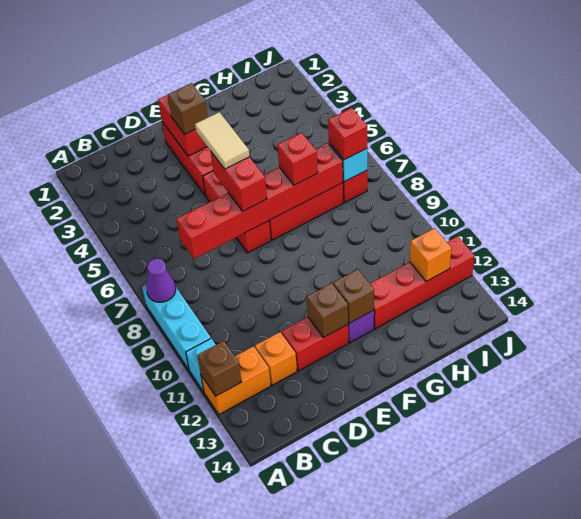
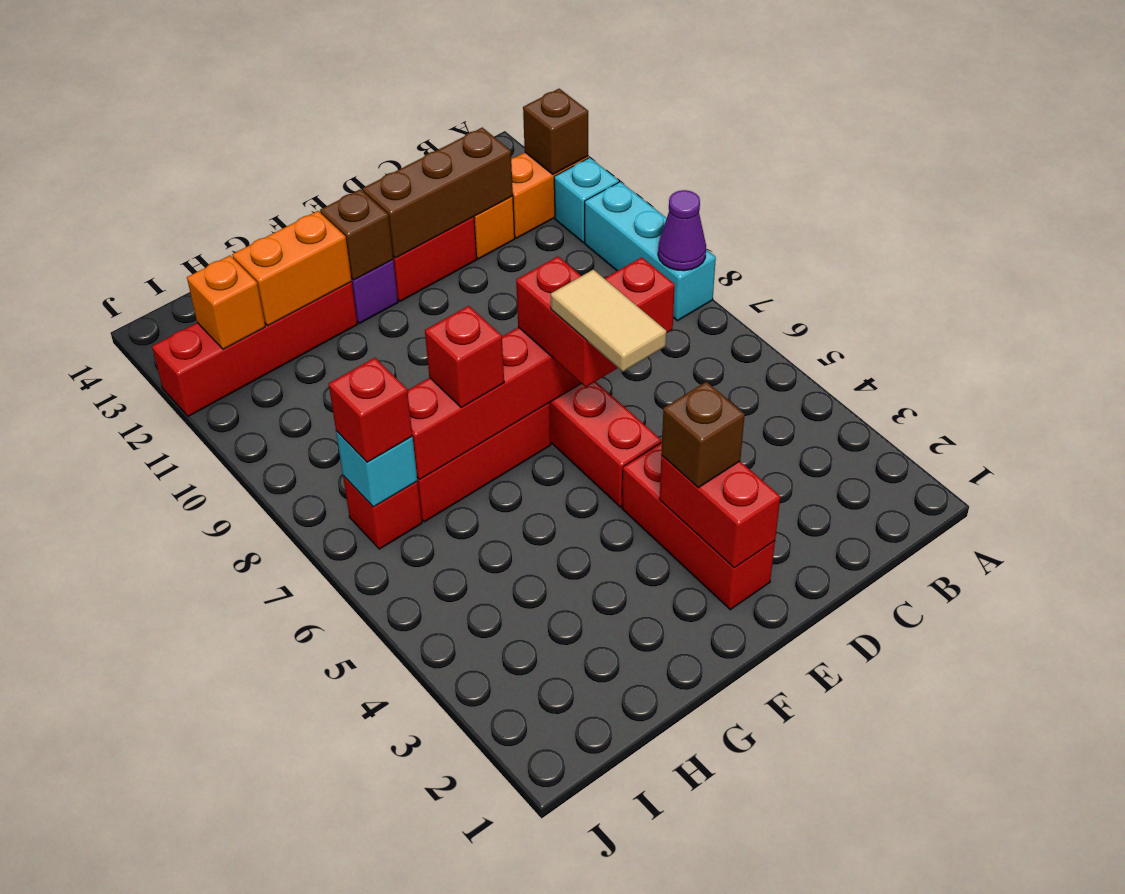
brown 1x1 brick [307,283,348,338] -> brown 1x3 brick [363,128,513,258]
none -> orange 1x2 brick [232,211,352,326]

